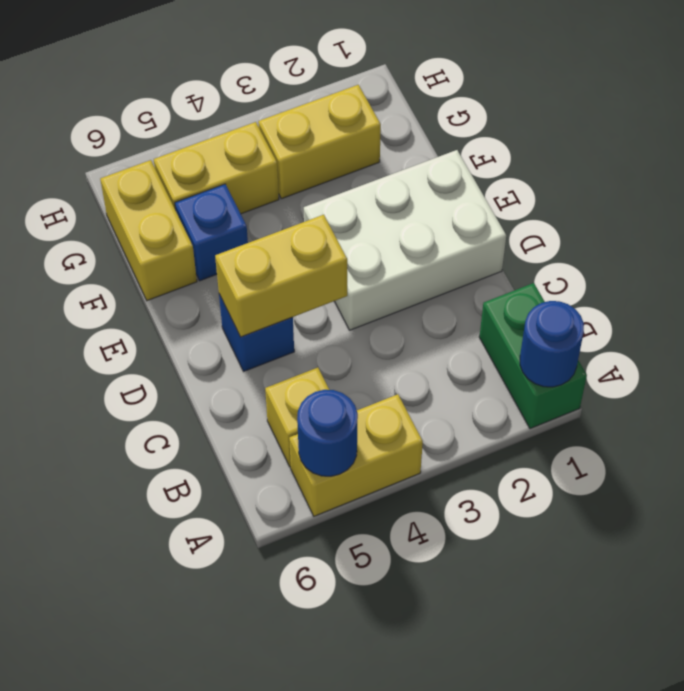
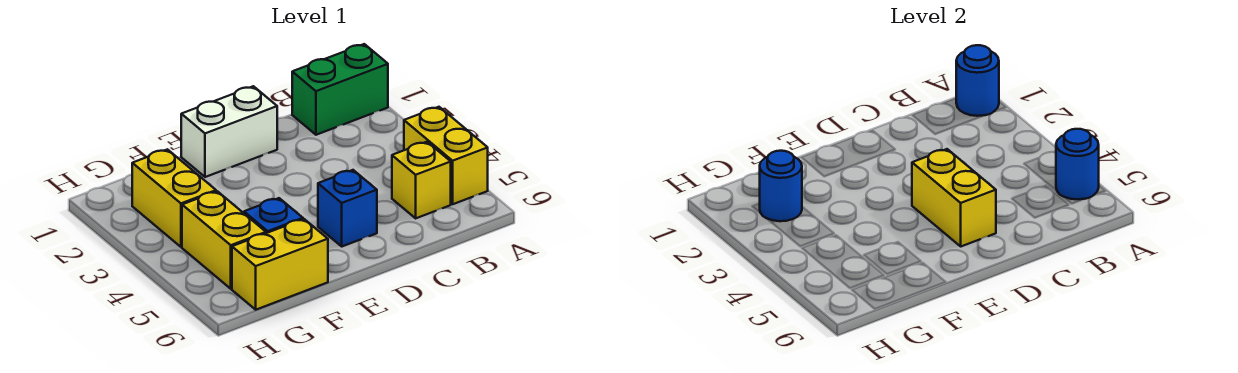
white 2x3 brick [304,150,506,330] -> white 1x2 brick [181,86,277,177]
none -> blue 1x1 round brick [760,151,802,221]

